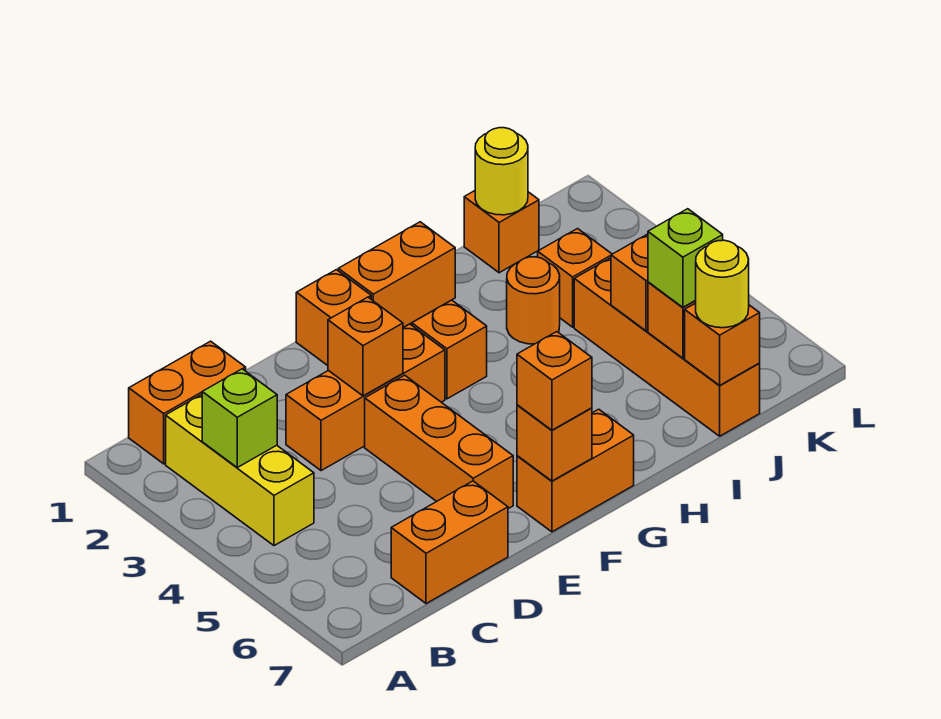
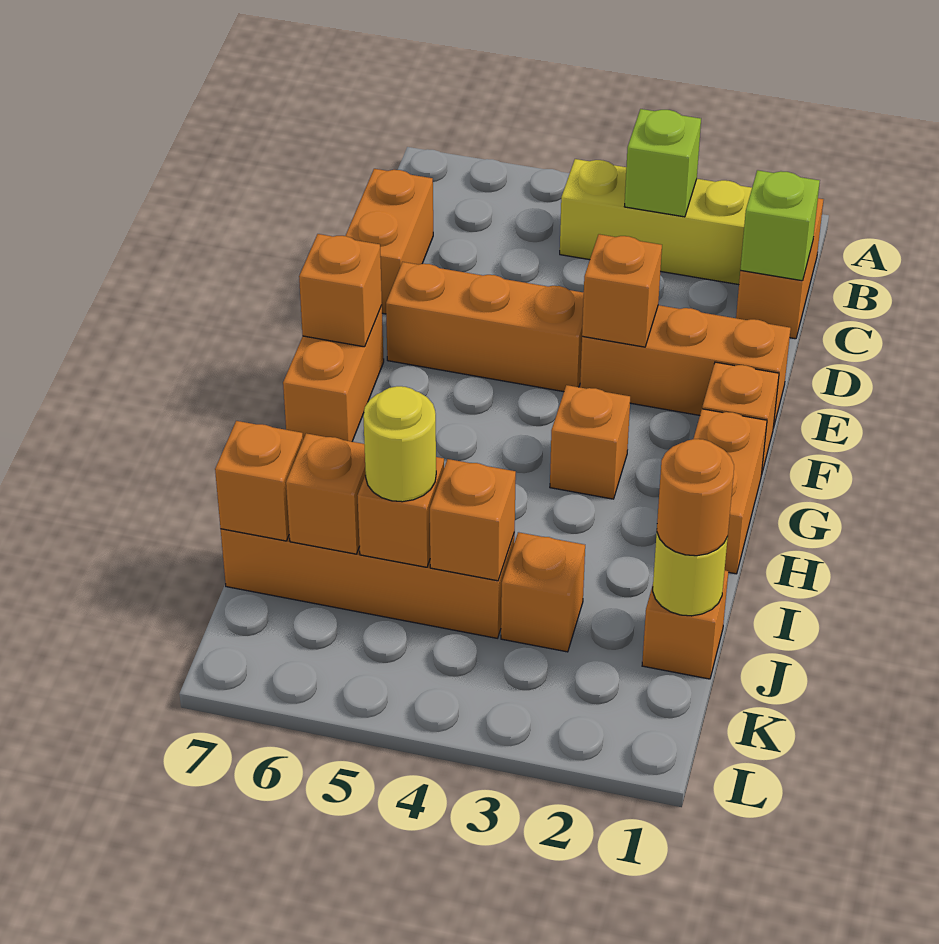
orange 1x3 brick [286,324,445,471] -> orange 1x3 brick turned to [580,305,791,428]
orange 1x1 brick [517,332,592,430] -> orange 1x1 brick moved to [430,459,516,581]
orange 1x1 round brick [507,257,560,344] -> orange 1x1 round brick moved to [657,439,734,556]
lime 1x1 brick [648,209,723,307] -> lime 1x1 brick moved to [740,170,820,281]
yellow 1x1 round brick [696,240,749,328] -> yellow 1x1 round brick moved to [363,386,436,502]

